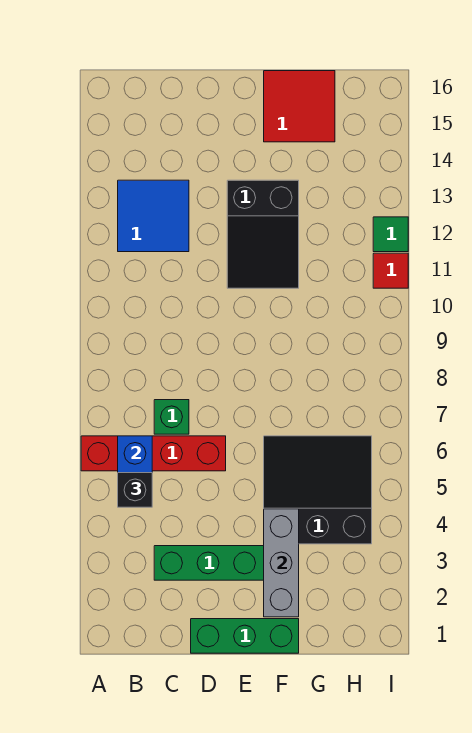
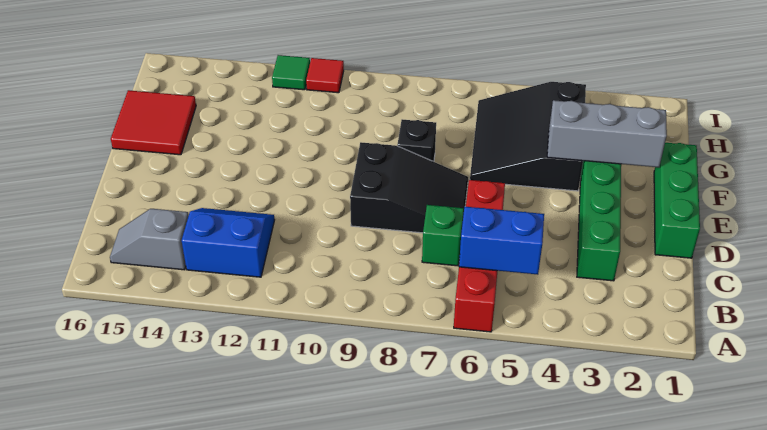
black 1x1 brick [118,473,152,507] -> black 1x1 brick moved to [397,119,436,162]
blue 2x2 tile [118,180,189,252] -> blue 2x2 slope [182,208,274,277]
none -> grey 1x2 slope [110,209,188,270]
black 2x3 slope [227,180,299,288] -> black 2x3 slope moved to [350,142,468,233]

